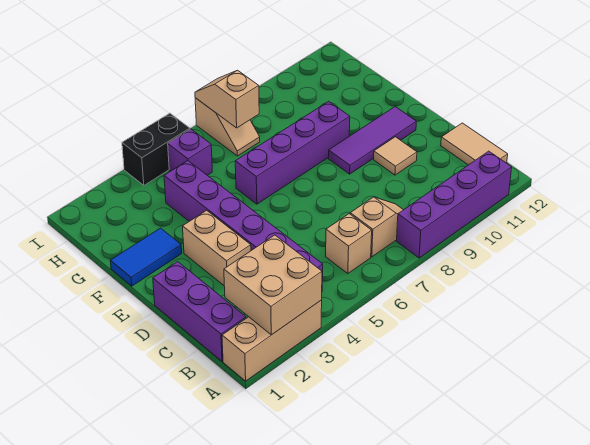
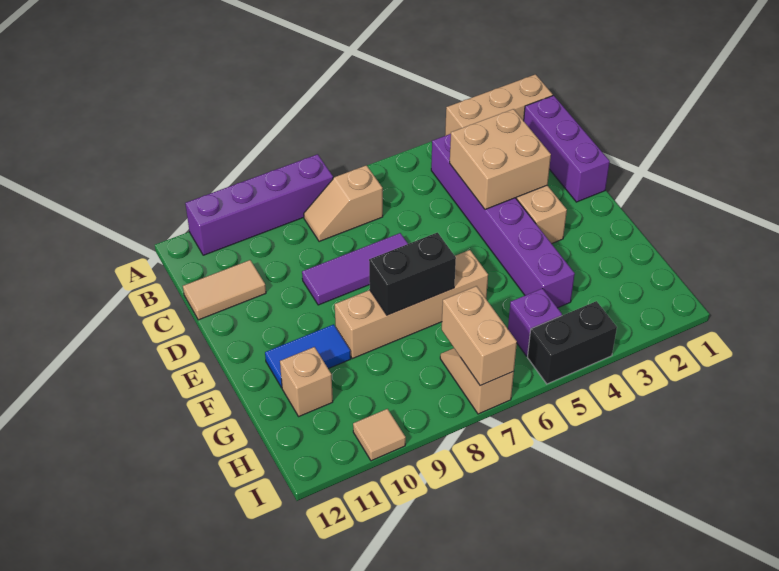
tan 2x2 brick [224,235,322,335] -> tan 2x2 brick moved to [450,109,551,209]
tan 1x1 brick [326,214,372,274] -> tan 1x1 brick moved to [280,347,333,416]
tan 1x2 tile [441,123,508,165] -> tan 1x2 tile turned to [183,260,266,320]
tan 1x1 tile [374,137,417,175] -> tan 1x1 tile moved to [353,409,406,461]
purple 1x3 tile [328,107,417,174] -> purple 1x3 tile moved to [302,233,408,305]
blue 1x2 tile [110,228,182,286] -> blue 1x2 tile moved to [265,324,351,388]
purple 1x4 brick [235,101,350,204] -> tan 1x4 brick [335,250,488,359]
none -> black 1x2 brick [369,233,456,315]
tan 1x2 slope [195,70,259,128] -> tan 1x2 brick [442,286,517,386]

